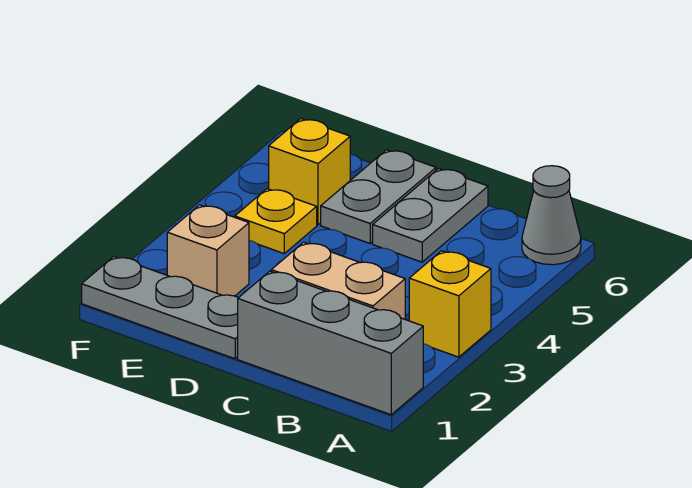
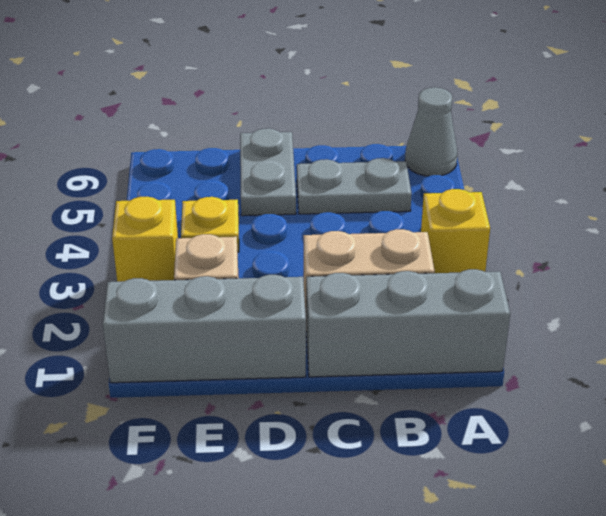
grey 1x2 plate [373,168,488,262] -> grey 1x2 plate turned to [297,158,412,214]
grey 1x3 plate [82,256,238,359] -> grey 1x3 brick [103,275,306,383]
yellow 1x1 brick [269,119,350,225] -> yellow 1x1 brick moved to [112,197,178,282]

